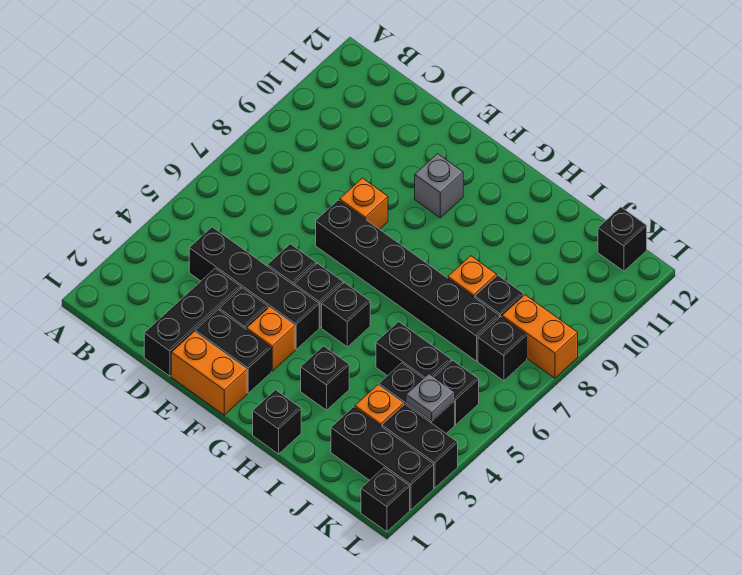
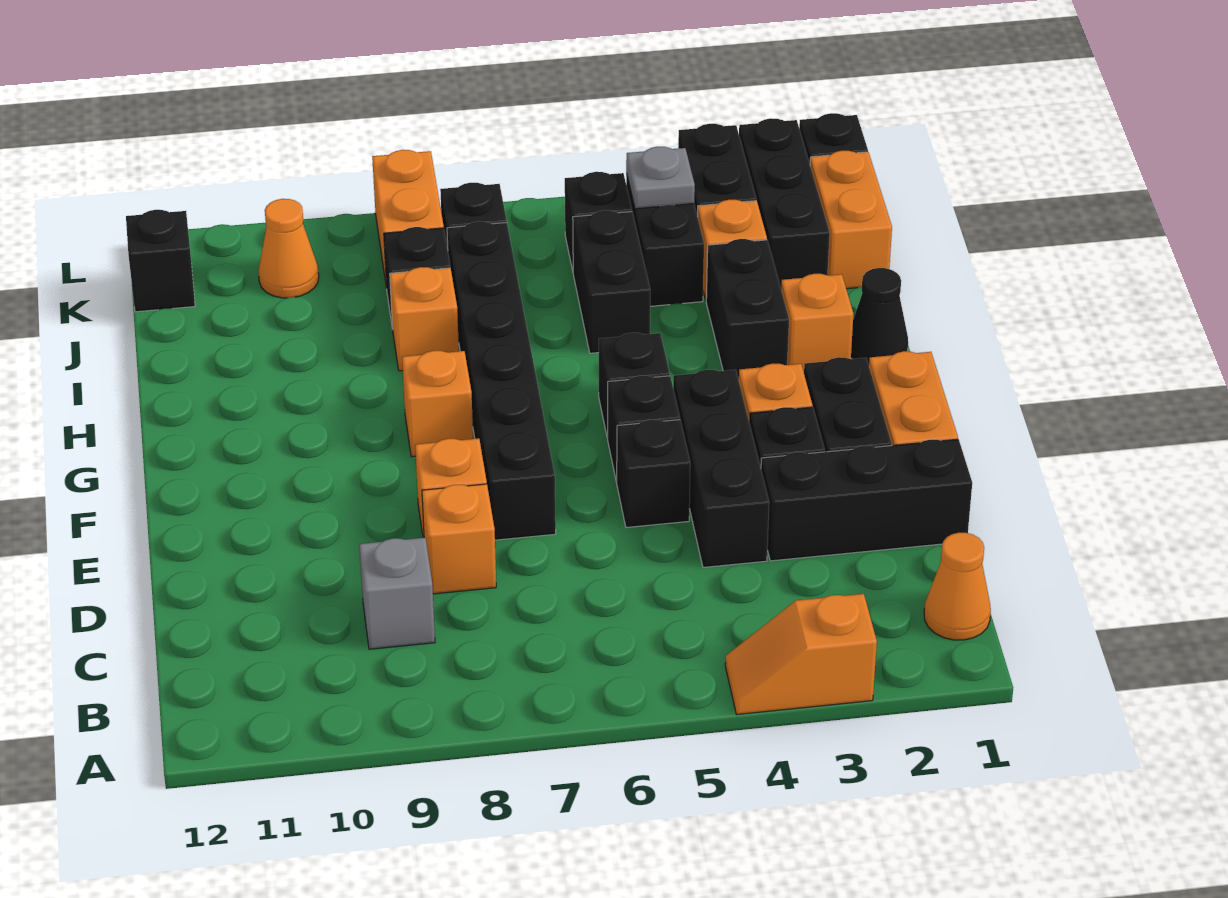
none -> orange 1x2 slope [725,594,877,714]
none -> orange 1x1 cone [924,533,991,640]
black 1x4 brick [189,227,319,349] -> black 1x3 brick [673,370,769,567]
none -> orange 1x1 brick [422,484,496,594]
grey 1x1 brick [415,154,463,218] -> grey 1x1 brick moved to [359,538,435,649]
none -> orange 1x1 brick [402,351,473,457]
black 1x1 brick [253,390,301,454] -> black 1x1 cone [851,268,908,365]
none -> orange 1x1 brick [781,274,853,372]
black 1x1 brick [301,346,349,410] -> black 1x2 brick [706,239,789,380]
none -> orange 1x2 brick [810,151,892,289]
none -> orange 1x1 cone [258,199,319,298]

